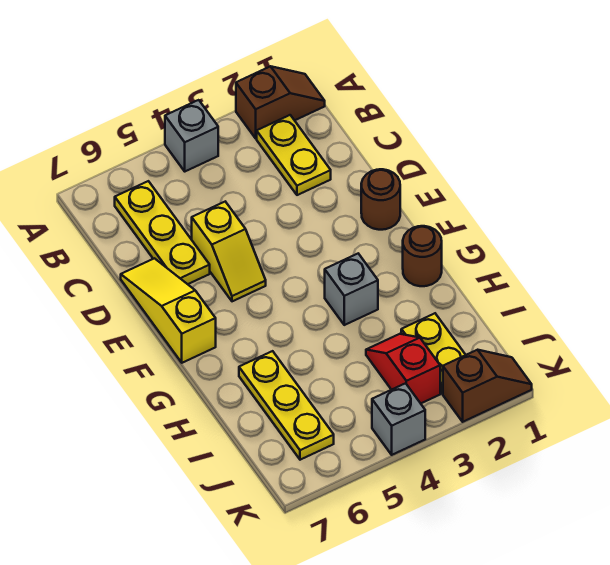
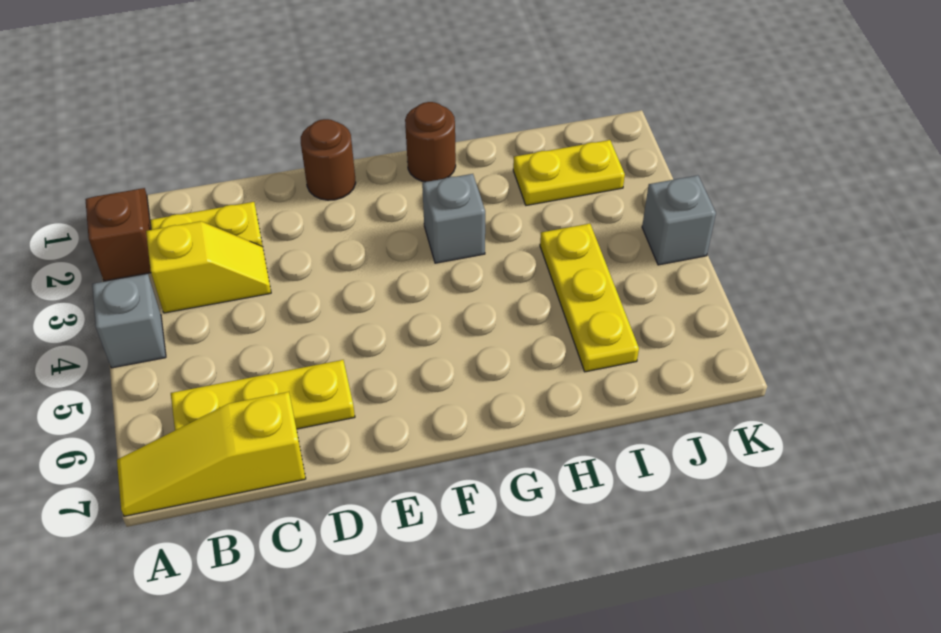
yellow 1x2 slope [192,202,266,301] -> yellow 1x2 slope moved to [146,221,271,313]
yellow 1x3 slope [121,258,216,363] -> yellow 1x3 slope moved to [117,392,306,516]
yellow 1x3 plate [239,351,334,460] -> yellow 1x3 plate turned to [540,224,639,372]
red 1x2 slope [366,334,440,403] -> none
brown 1x2 slope [443,350,532,422] -> none

